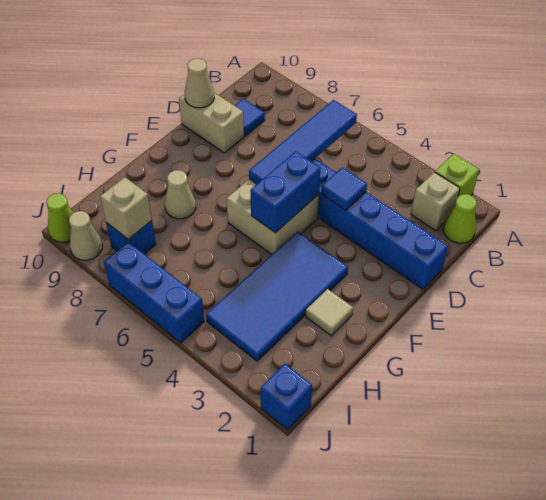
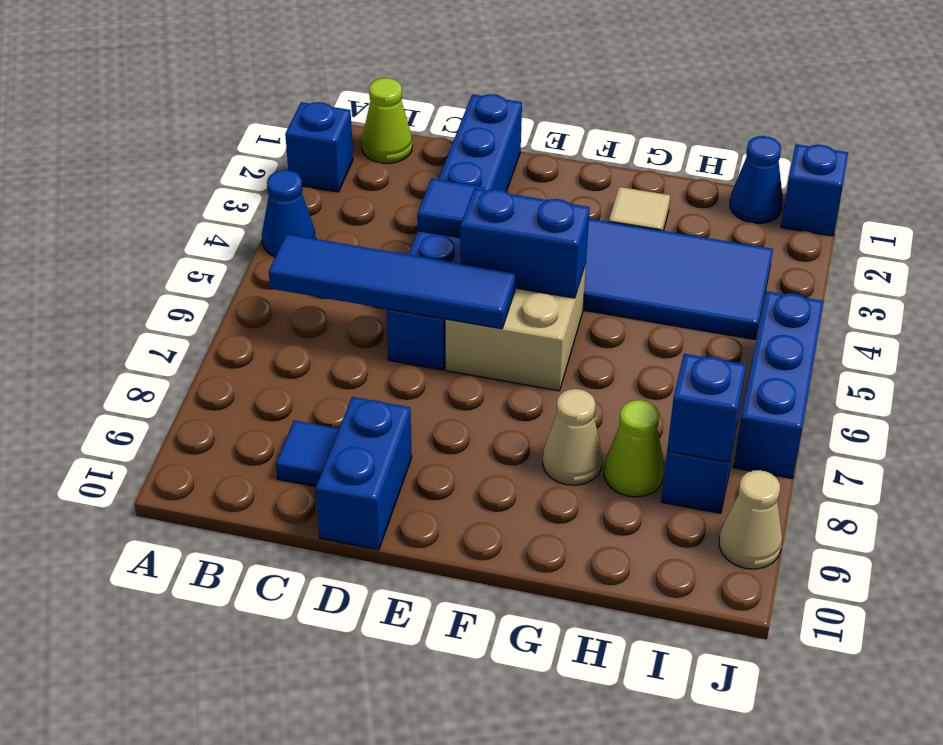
lime 1x1 brick [435,154,479,196] -> blue 1x1 brick [285,102,353,192]
none -> blue 1x1 cone [262,170,316,257]
tan 1x1 brick [411,172,460,231] -> none
tan 1x2 brick [179,93,244,153] -> blue 1x2 brick [316,397,412,550]
tan 1x1 cone [185,58,214,108] -> none
none -> blue 1x1 cone [730,136,783,223]
tan 1x1 brick [100,177,152,239] -> blue 1x1 brick [667,354,746,462]
lime 1x1 cone [46,193,73,242] -> lime 1x1 cone moved to [604,400,664,497]

